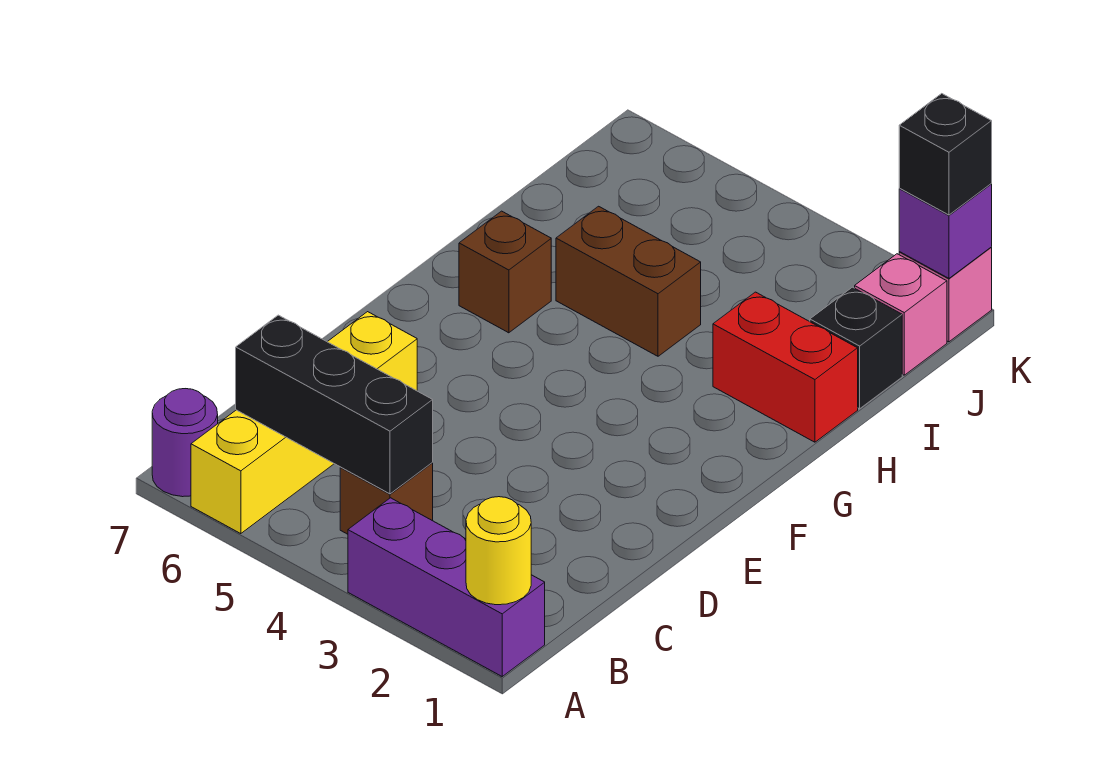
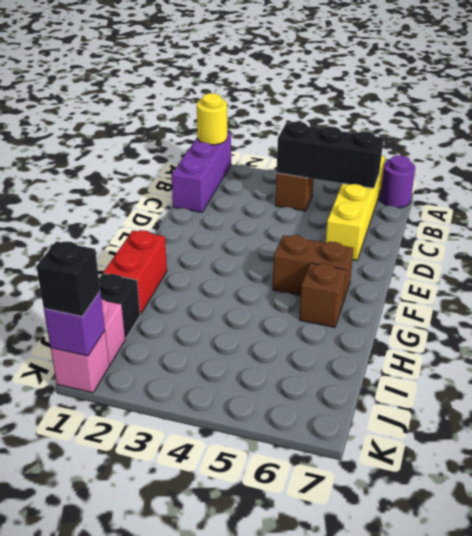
purple 1x3 brick [348,498,545,676] -> purple 1x3 brick turned to [171,132,231,212]
red 1x2 brick [713,292,858,442] -> red 1x2 brick turned to [103,230,167,314]
brown 1x2 brick [556,206,701,356] -> brown 1x2 brick moved to [273,235,354,302]

